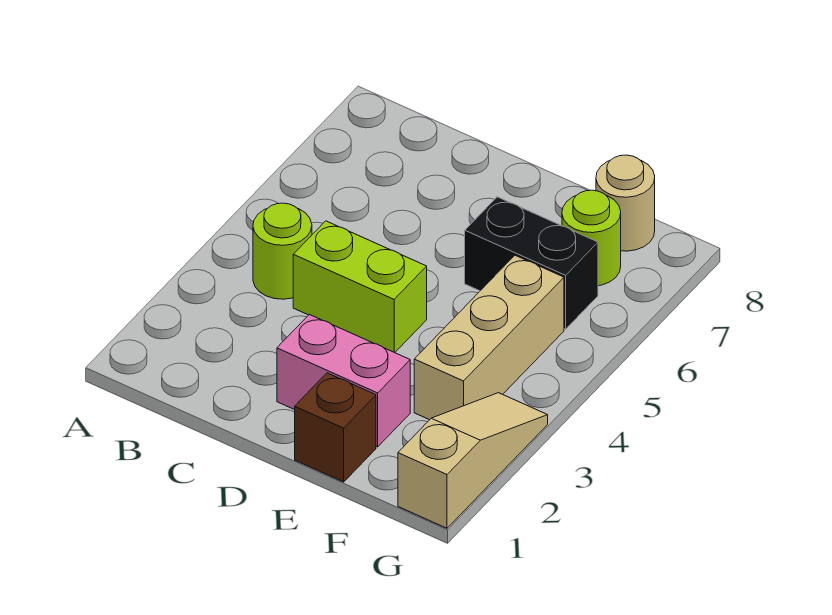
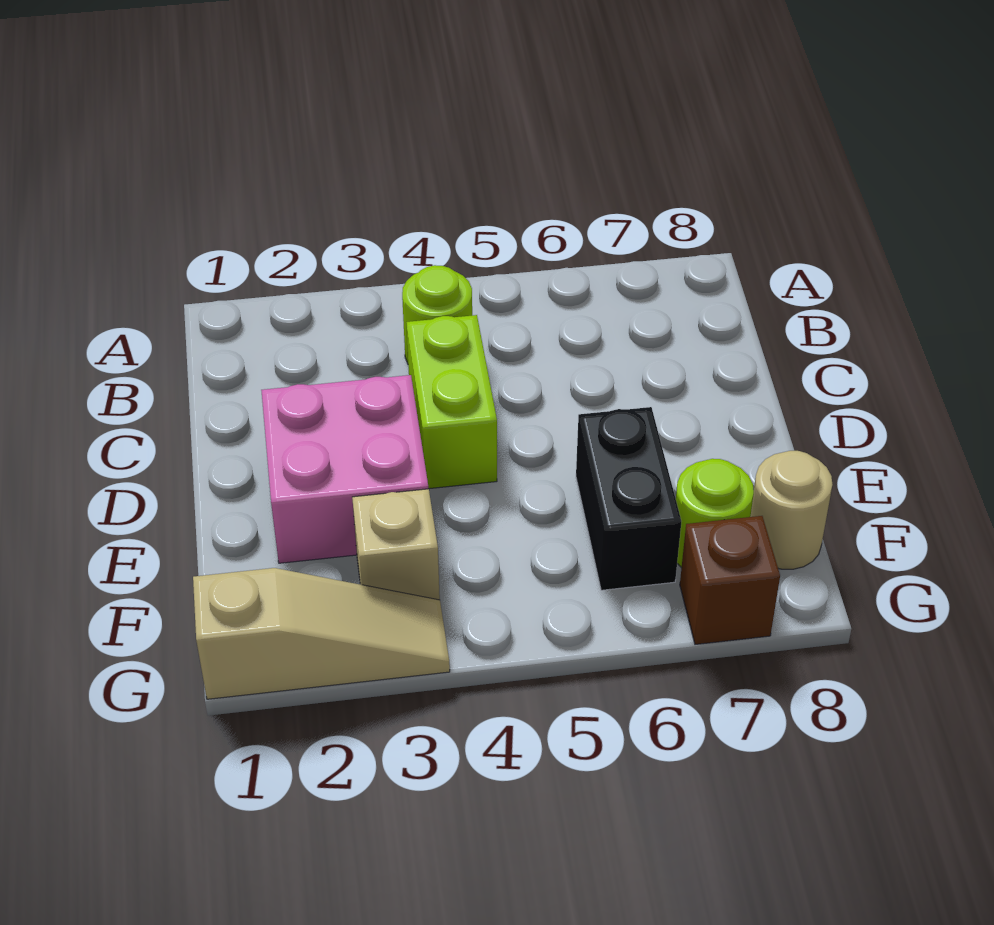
pink 1x2 brick [277,315,410,447] -> pink 2x2 brick [261,375,428,563]
brown 1x1 brick [295,373,376,482] -> brown 1x1 brick moved to [680,516,780,644]
tan 1x3 brick [414,255,564,420] -> tan 1x1 brick [352,489,440,600]

